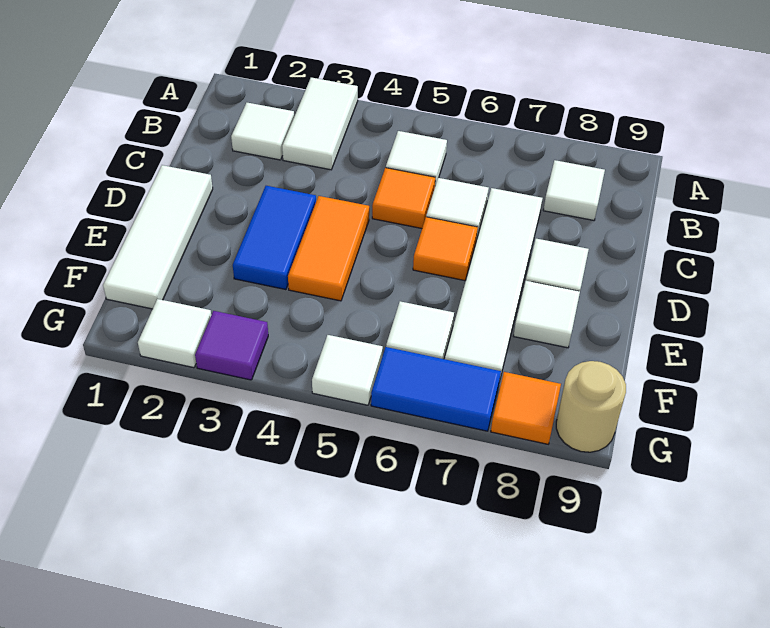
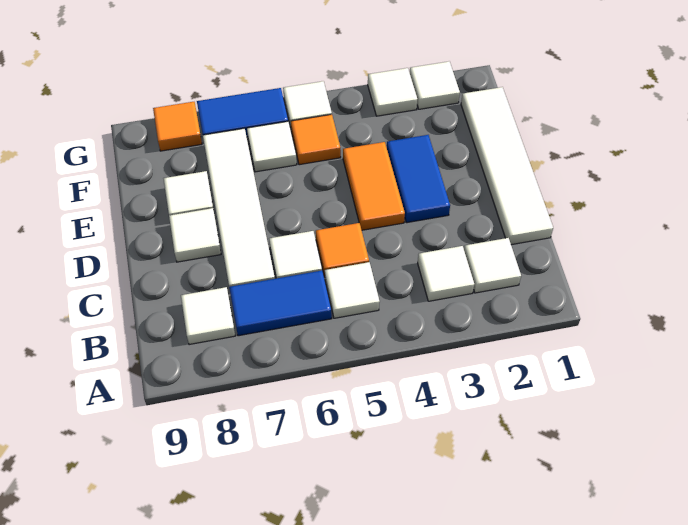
white 1x2 tile [282,78,358,170] -> white 1x1 tile [418,246,474,301]
none -> blue 1x2 tile [229,271,332,336]
white 1x3 tile [103,165,213,309] -> white 1x4 tile [461,87,553,245]
orange 1x1 tile [413,217,478,281] -> orange 1x1 tile moved to [291,115,341,165]
purple 1x1 tile [195,311,268,380] -> white 1x1 tile [368,68,417,116]
tan 1x1 round brick [556,361,626,452] -> none

